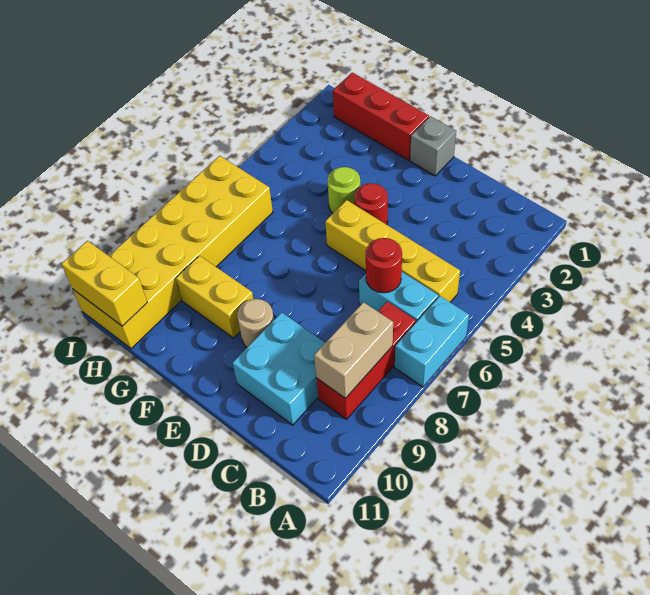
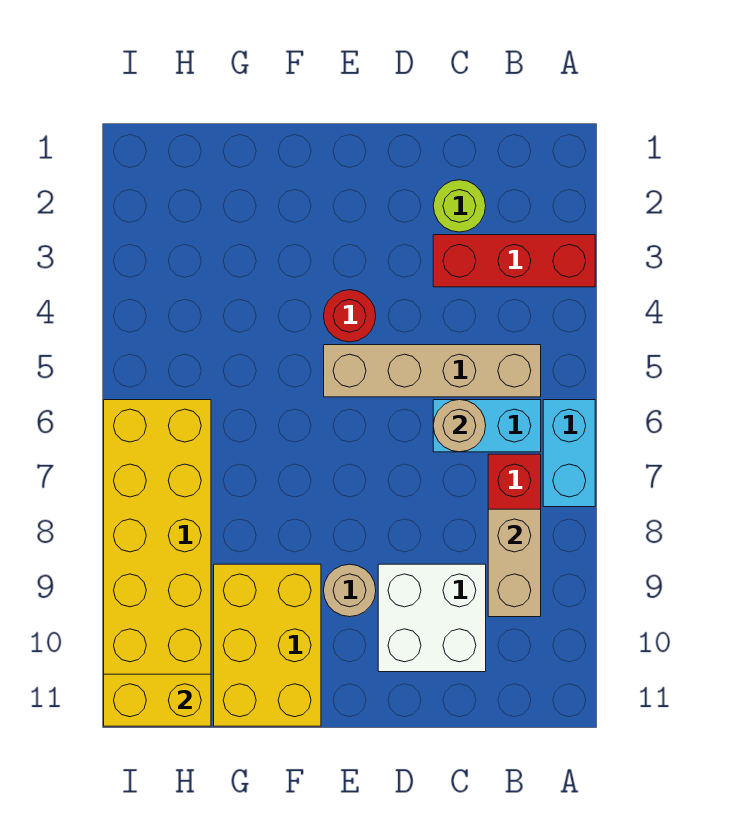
yellow 1x4 brick [325,200,460,302] -> tan 1x4 brick [324,345,541,397]
red 1x1 round brick [366,238,402,293] -> tan 1x1 round brick [433,400,486,452]
cyan 2x2 brick [233,312,325,425] -> white 2x2 brick [378,564,486,672]
grey 1x1 brick [410,116,456,176] -> none
red 1x3 brick [333,73,429,160] -> red 1x3 brick moved to [433,235,595,287]
lime 1x1 round brick [327,167,360,213] -> lime 1x1 round brick moved to [433,180,486,232]
yellow 1x2 brick [176,256,253,338] -> yellow 2x3 brick [214,564,321,726]

